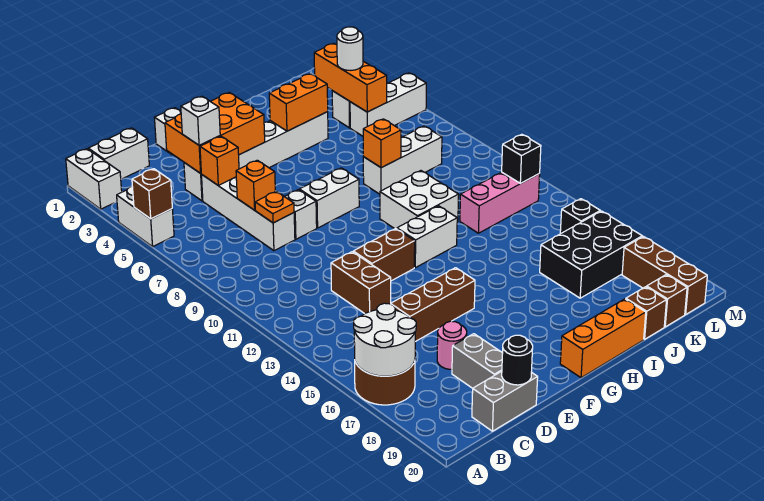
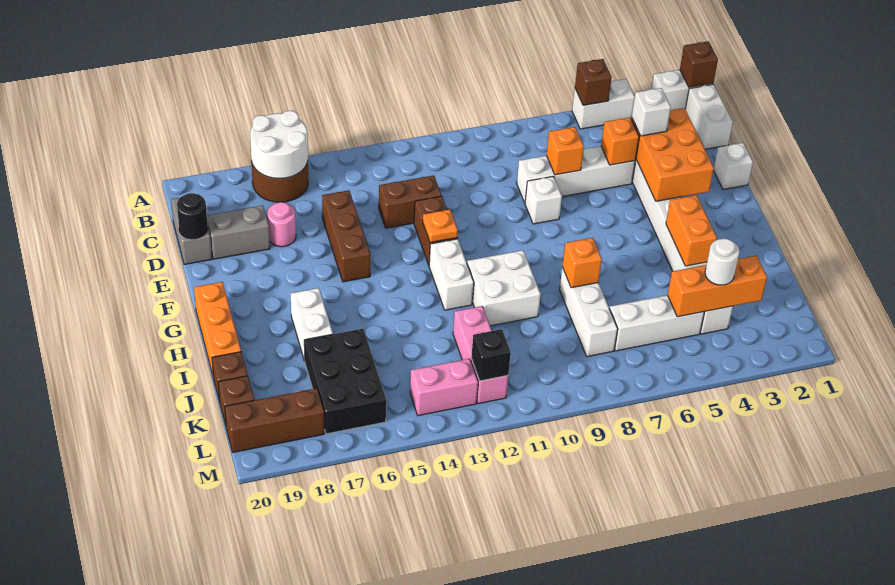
none -> brown 1x1 brick [680,41,718,87]
orange 1x1 plate [255,191,294,223] -> orange 1x1 plate moved to [423,210,458,243]
white 1x2 brick [299,168,359,228] -> white 1x2 brick moved to [291,288,333,361]
white 1x3 brick [350,73,426,136] -> white 1x3 brick turned to [609,295,704,351]
none -> pink 1x2 brick [410,359,478,416]
black 1x1 brick [560,199,600,234] -> none

